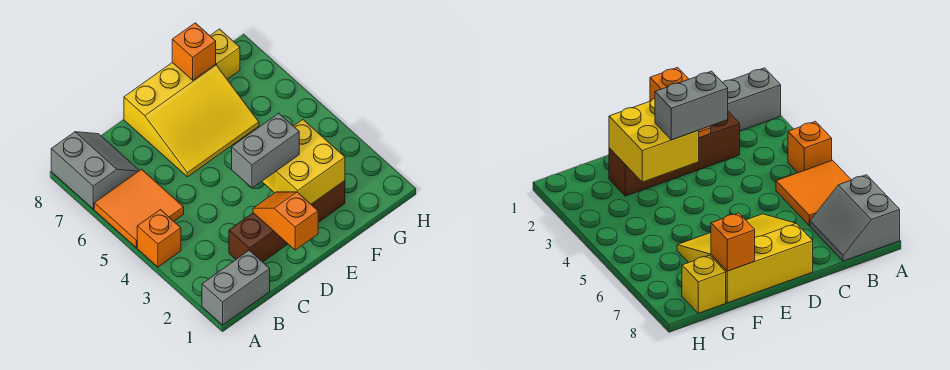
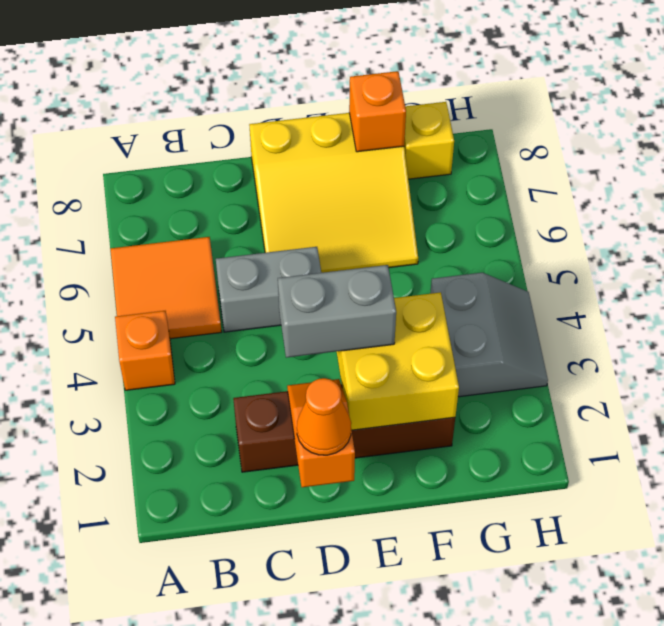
grey 1x2 brick [202,250,270,325] -> grey 1x2 brick moved to [216,247,321,332]
grey 2x2 slope [51,132,139,209] -> grey 2x2 slope moved to [430,273,548,397]
none -> orange 1x1 cone [297,378,351,455]

